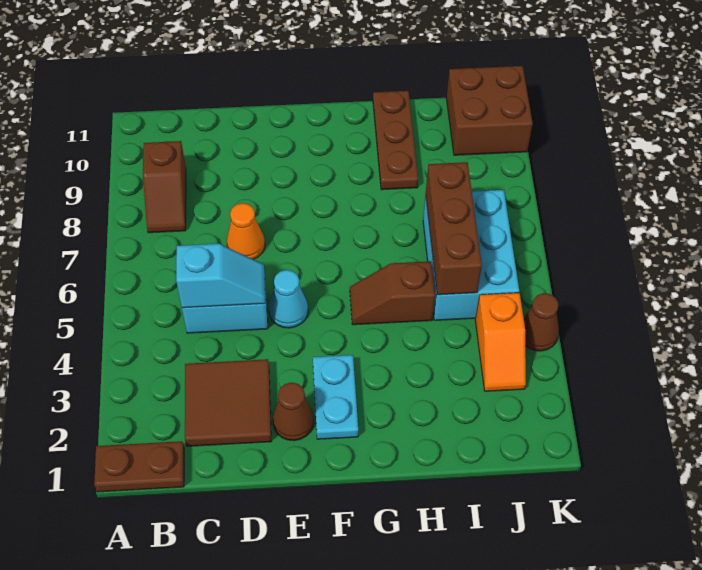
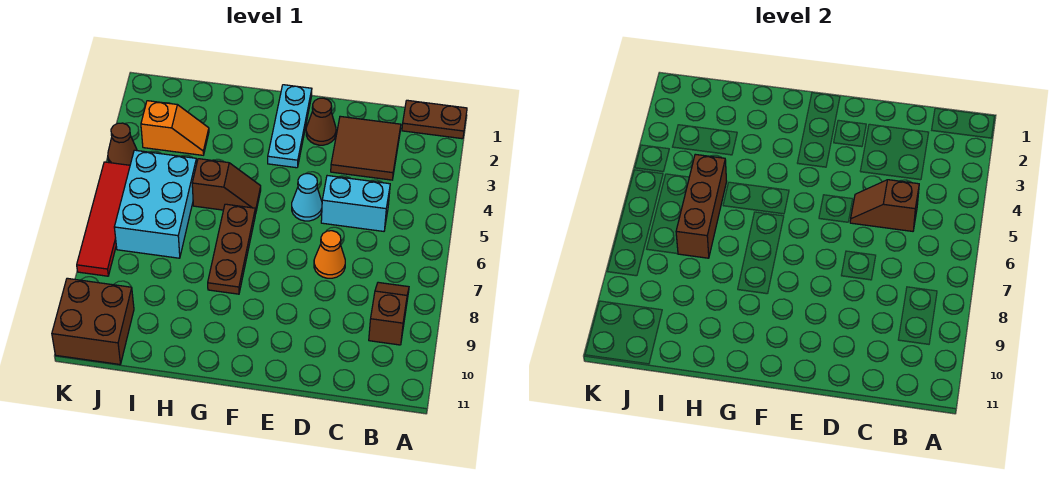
cyan 1x2 slope [176,244,265,308] -> brown 1x2 slope [850,180,919,231]
cyan 1x2 plate [313,355,358,439] -> cyan 1x3 plate [268,85,312,168]
brown 1x3 plate [373,91,418,190] -> brown 1x3 plate moved to [208,204,255,294]
orange 1x2 slope [475,293,526,391] -> orange 1x2 slope turned to [141,101,209,155]
none -> red 1x4 tile [77,162,130,276]

